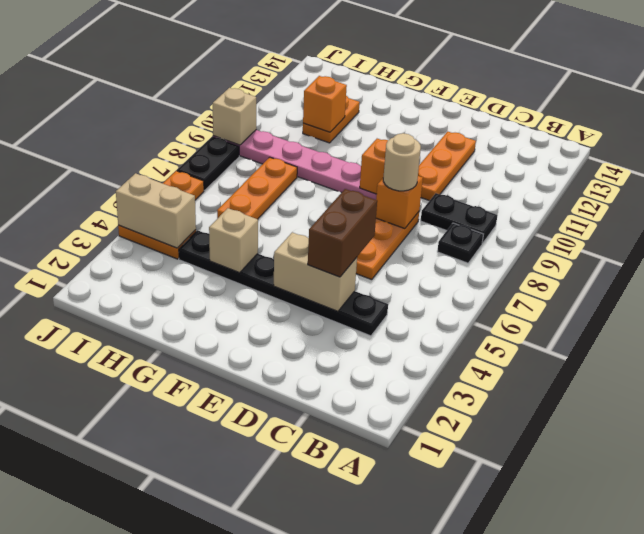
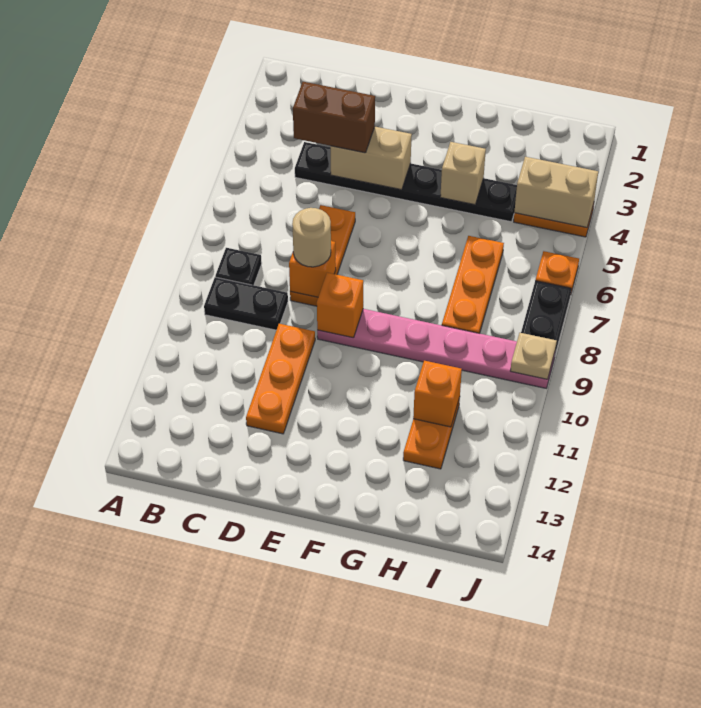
brown 1x2 brick [308,189,377,277] -> brown 1x2 brick turned to [293,82,375,153]
tan 1x1 brick [213,88,256,145] -> tan 1x1 plate [510,333,557,379]

